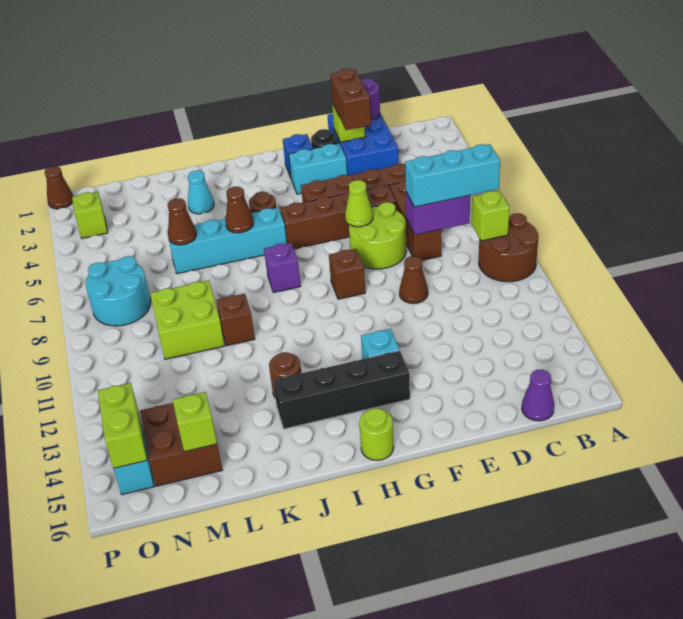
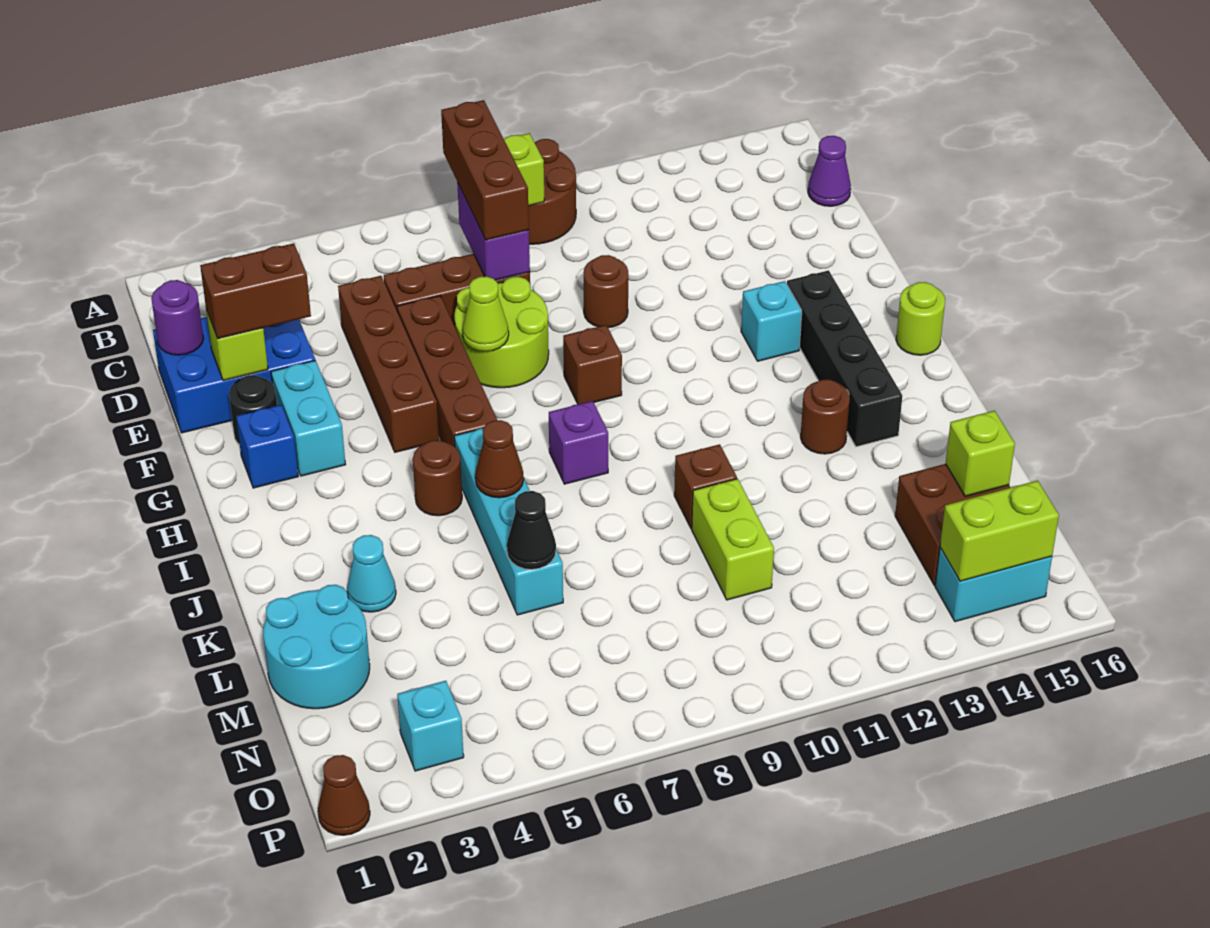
cyan 1x3 brick [405,144,500,207] -> brown 1x3 brick [441,100,529,240]
brown 1x1 cone [399,256,428,303] -> brown 1x1 round brick [584,255,628,328]
brown 1x1 cone [168,198,196,245] -> black 1x1 cone [507,491,556,570]
lime 2x2 brick [150,280,225,359] -> lime 1x2 brick [692,479,774,600]
cyan 2x2 round brick [85,256,151,326] -> cyan 2x2 round brick moved to [263,585,370,709]
lime 1x1 brick [72,192,108,238] -> cyan 1x1 brick [397,681,464,771]

